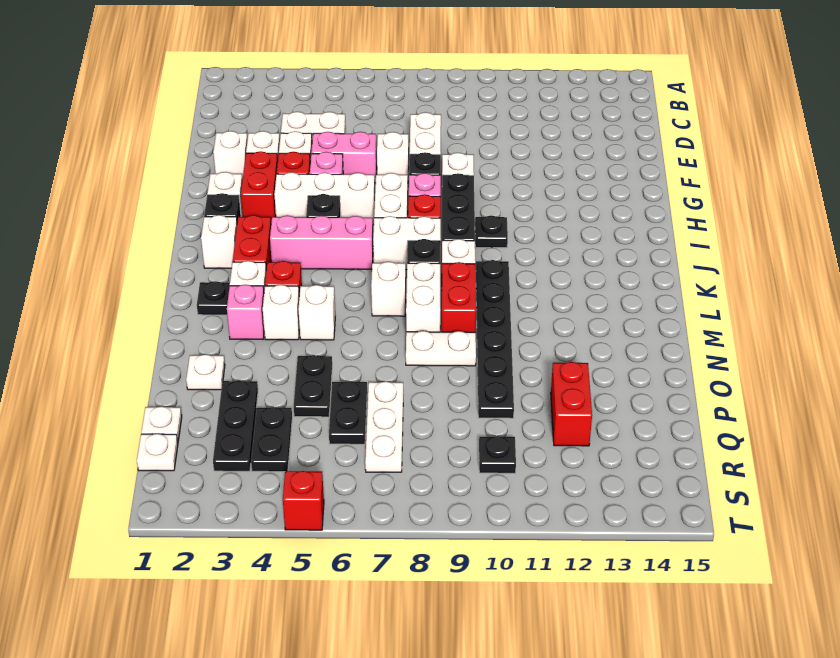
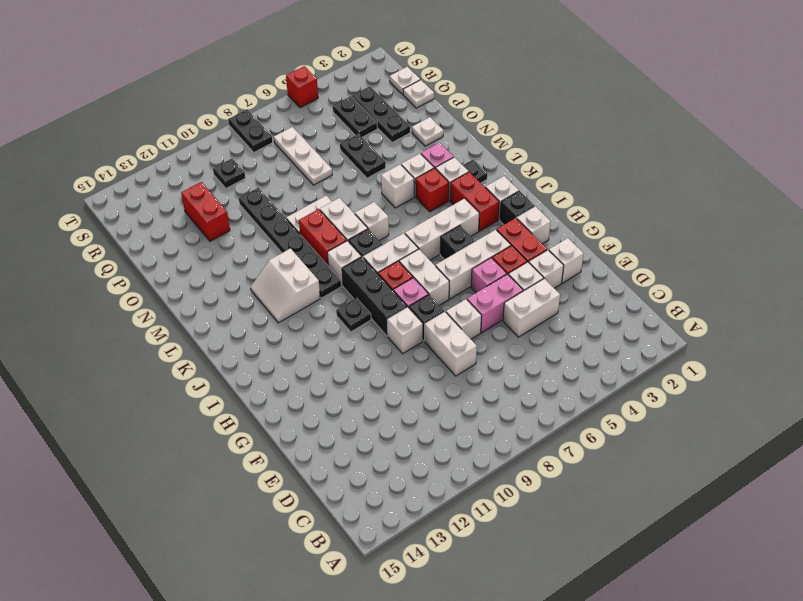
pink 1x3 brick [270,215,373,269] -> white 1x3 brick [405,198,479,260]
none -> white 2x2 slope [251,249,320,323]
black 1x2 plate [329,381,367,444] -> black 1x2 plate moved to [228,110,273,152]

